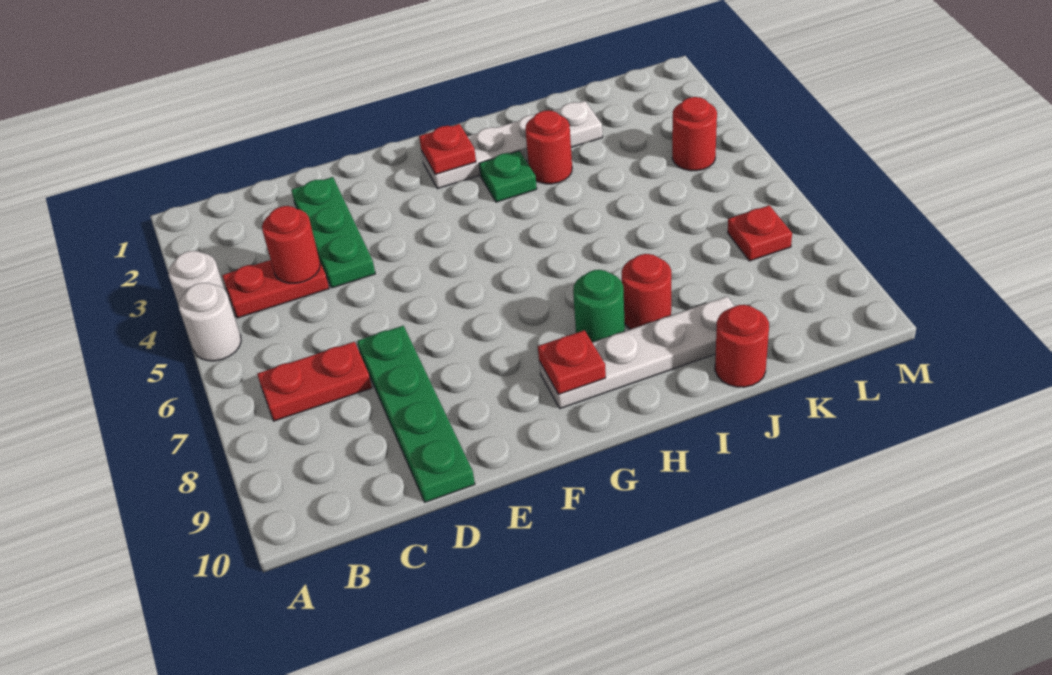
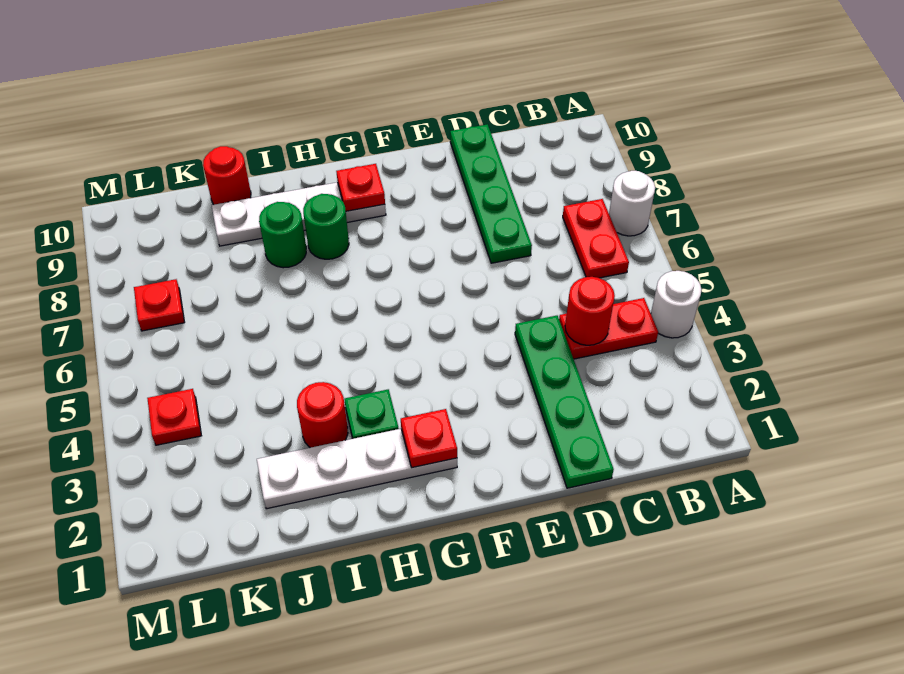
white 1x1 round brick [179,283,241,361] -> white 1x1 round brick moved to [609,171,655,236]
red 1x2 plate [257,342,372,421] -> red 1x2 plate turned to [563,199,629,278]
green 1x3 plate [291,177,375,288] -> green 1x4 plate [515,316,614,488]
red 1x1 round brick [622,254,671,329] -> green 1x1 round brick [259,202,306,268]
red 1x1 round brick [672,97,717,171] -> red 1x1 plate [147,389,201,445]

